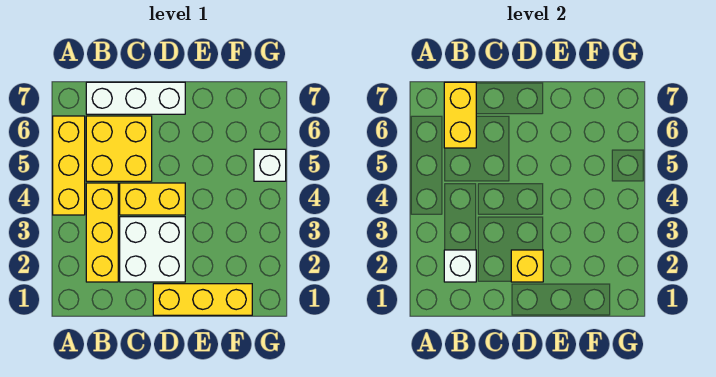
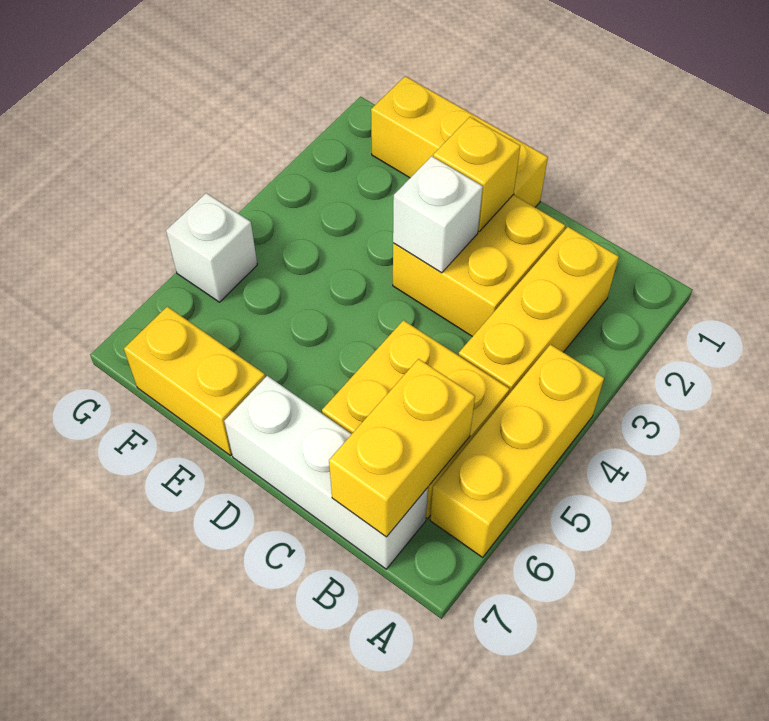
white 1x1 brick [444,250,476,282] -> white 1x1 brick moved to [393,156,483,273]
white 2x2 brick [120,217,185,282] -> yellow 2x2 brick [393,195,565,337]
yellow 1x2 brick [120,183,185,215] -> yellow 1x2 brick moved to [124,306,265,456]

